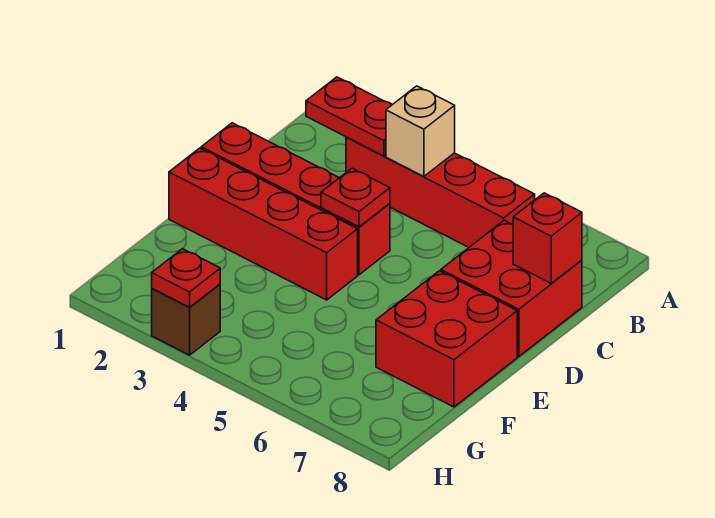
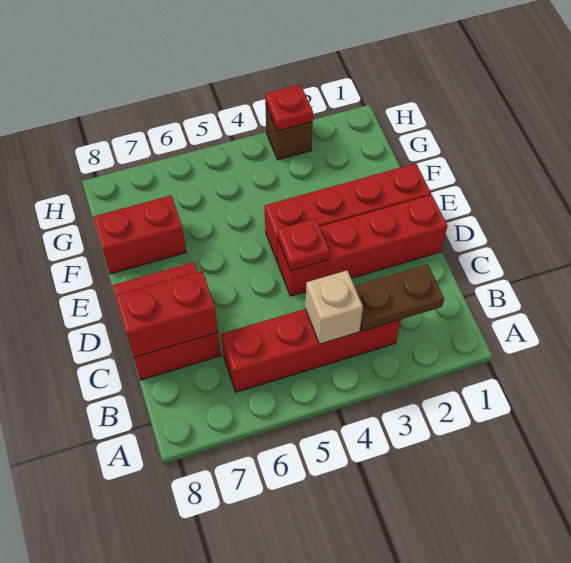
red 1x2 plate [306,77,392,156] -> brown 1x2 plate [355,264,444,331]
red 1x1 brick [513,193,582,284] -> red 1x2 brick [115,271,218,357]
red 2x2 brick [376,271,517,407] -> red 1x2 brick [93,196,186,274]

